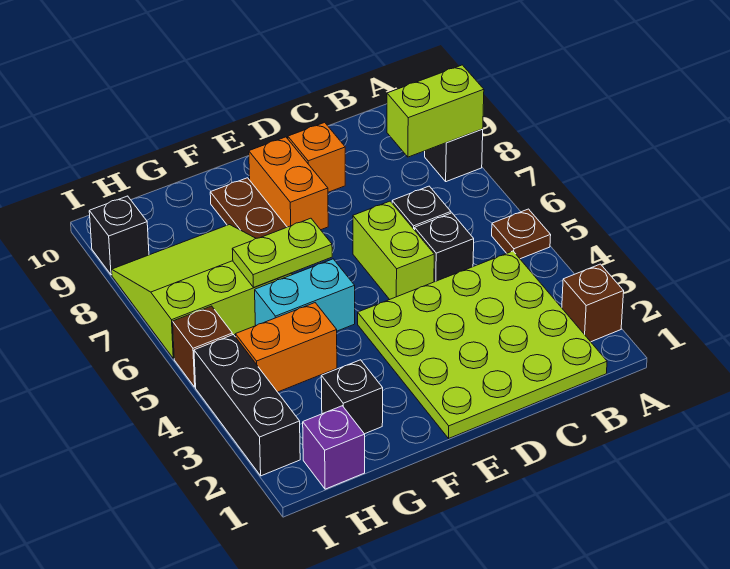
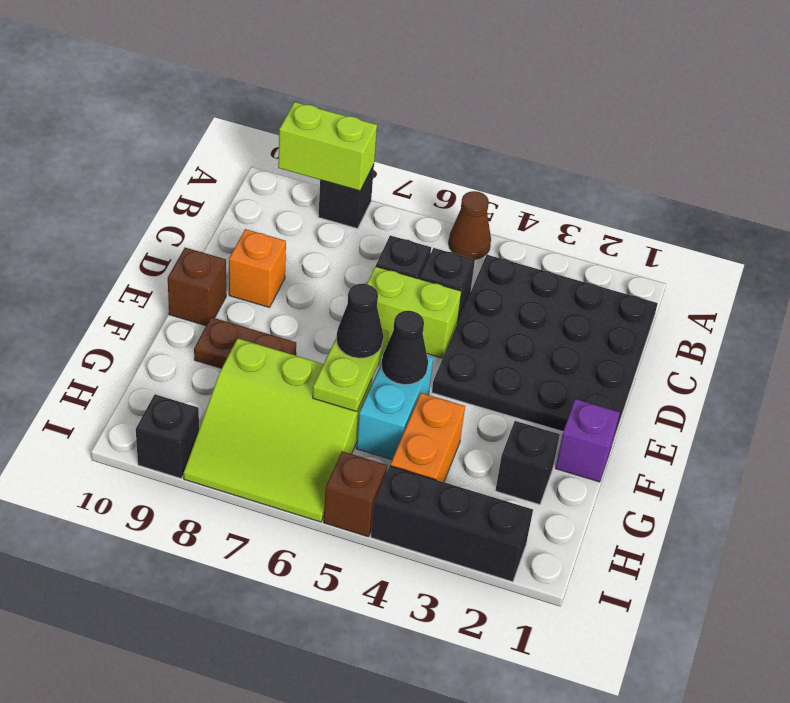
brown 1x1 brick [562,264,624,342] -> brown 1x1 brick moved to [168,248,226,326]
brown 1x1 plate [492,209,551,259] -> brown 1x1 cone [449,191,491,259]
lime 1x2 brick [387,65,484,157] -> lime 1x2 brick turned to [278,102,377,191]
lime 4x4 plate [358,251,607,438] -> black 4x4 plate [432,255,658,441]
orange 1x2 brick [249,137,328,230] -> none
none -> black 1x1 cone [381,311,428,385]
none -> black 1x1 cone [336,284,383,358]
lime 3x3 slope [112,225,292,359] -> lime 3x3 slope turned to [184,338,372,522]
purple 1x1 brick [303,406,365,489] -> purple 1x1 brick moved to [555,399,620,482]

